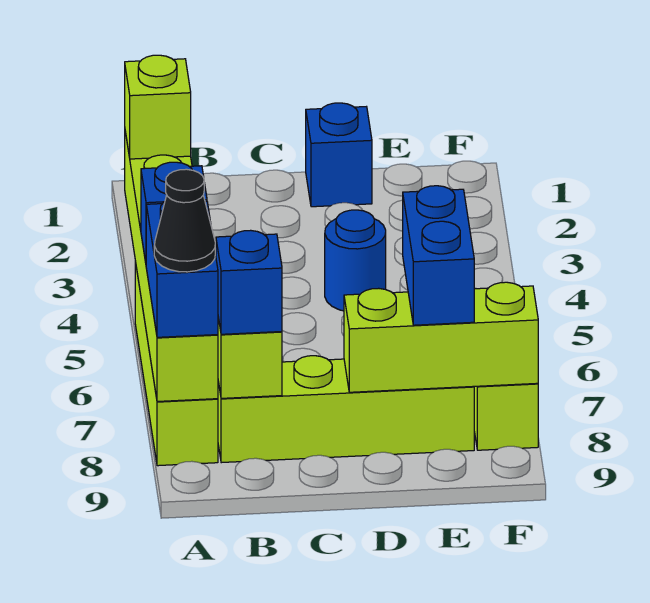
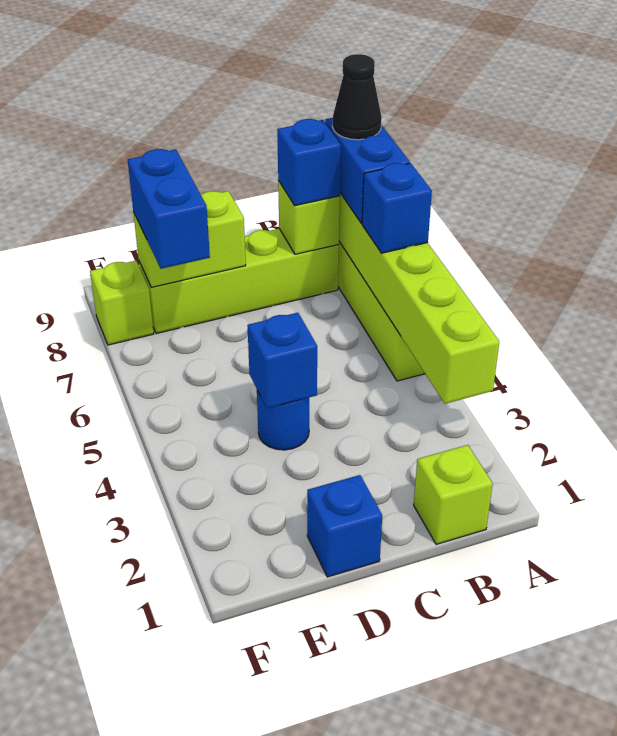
lime 1x1 brick [125,55,191,159] -> lime 1x1 brick moved to [414,445,493,544]
none -> blue 1x1 brick [247,313,317,408]
lime 1x3 brick [344,282,538,392] -> lime 1x2 brick [133,191,246,287]

